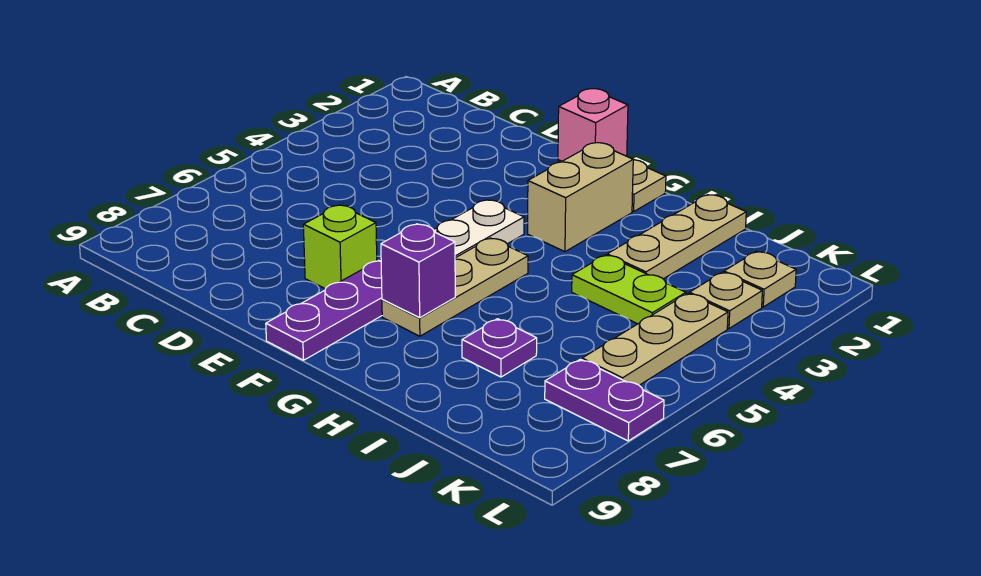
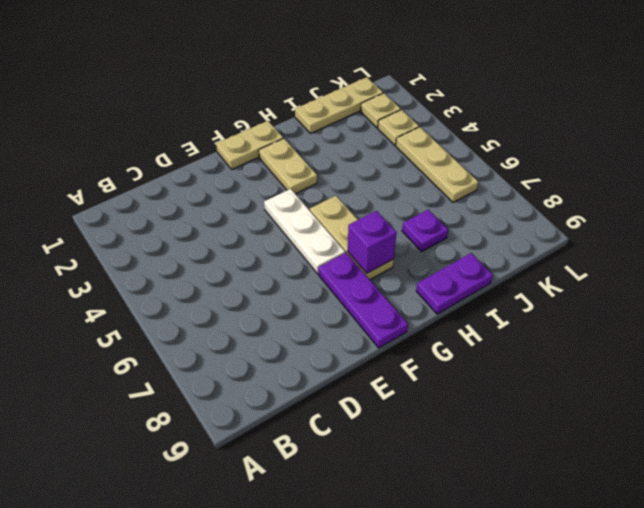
lime 1x1 brick [303,205,377,289] -> none
pink 1x1 brick [558,89,628,161] -> none
tan 1x2 brick [528,143,633,252] -> tan 1x2 plate [259,138,317,194]
tan 1x3 plate [607,195,746,279] -> tan 1x3 plate turned to [295,77,383,134]
lime 1x2 plate [572,255,686,324] -> none
purple 1x2 plate [545,359,664,441] -> purple 1x2 plate moved to [416,253,493,314]

